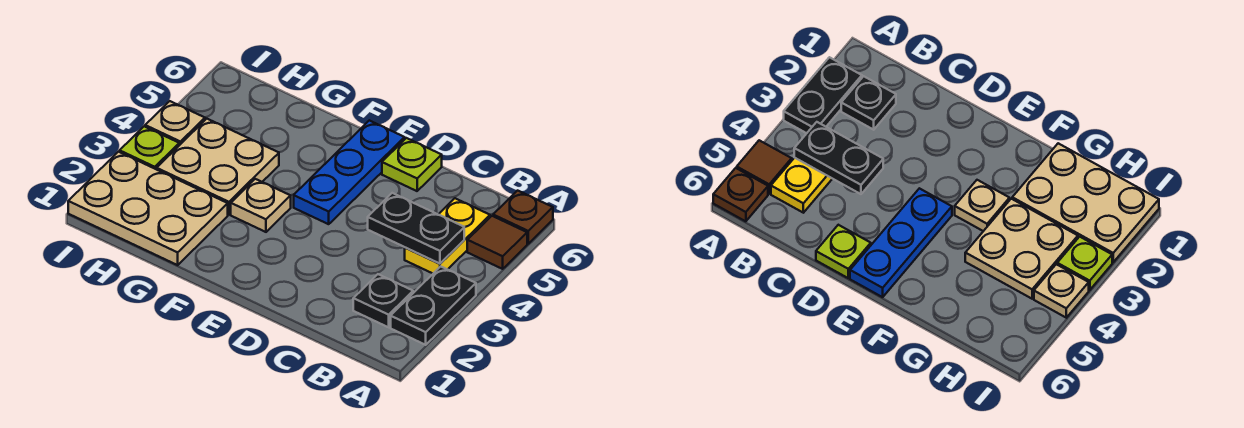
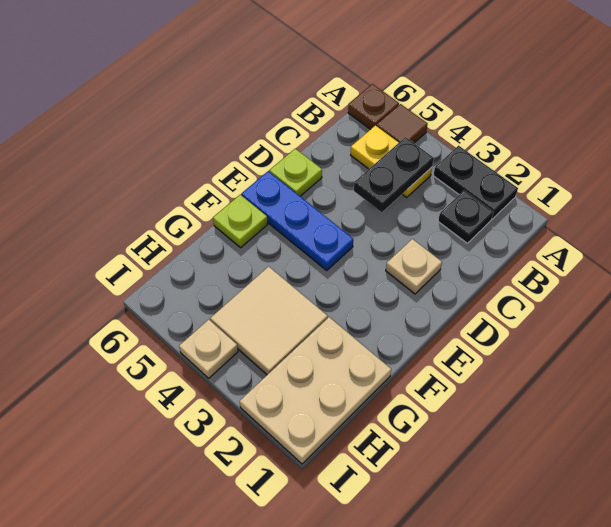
tan 1x1 plate [231,179,291,232] -> tan 1x1 plate moved to [386,239,442,294]
tan 2x2 plate [157,119,279,215] -> tan 2x2 tile [210,267,328,375]
lime 1x1 plate [120,126,179,169] -> lime 1x1 plate moved to [213,195,268,248]

